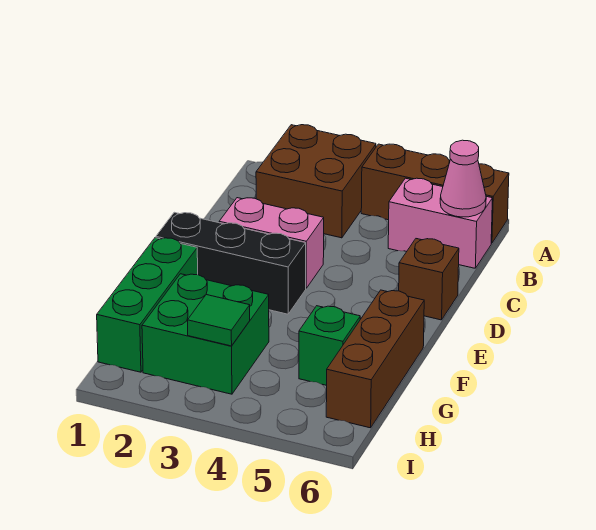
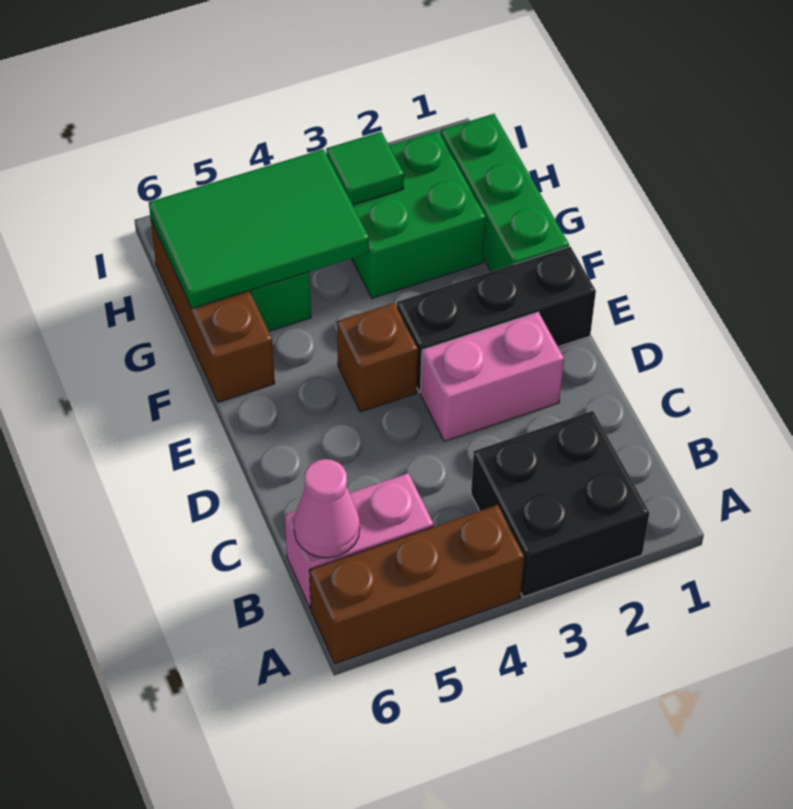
brown 2x2 brick [256,125,376,238] -> black 2x2 brick [471,411,649,597]
brown 1x1 brick [399,239,459,320] -> brown 1x1 brick moved to [337,303,418,412]
none -> green 2x3 tile [149,149,369,308]

